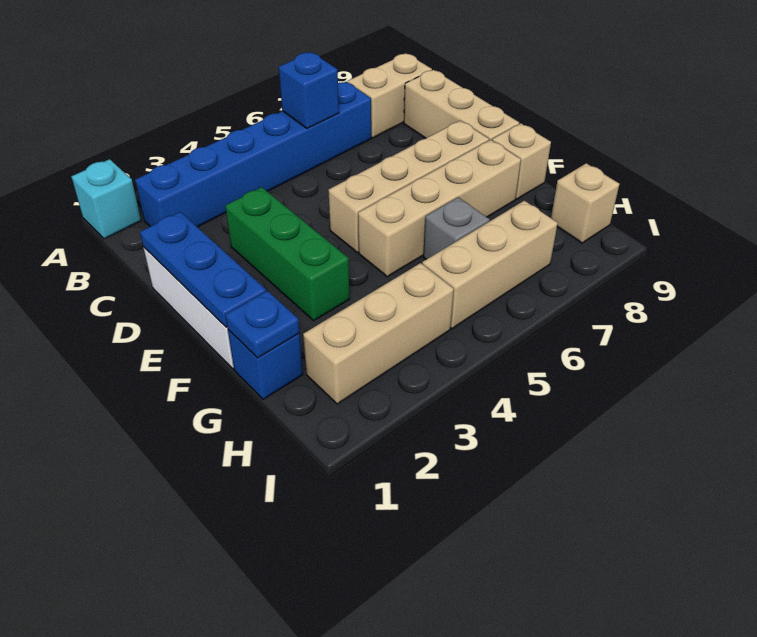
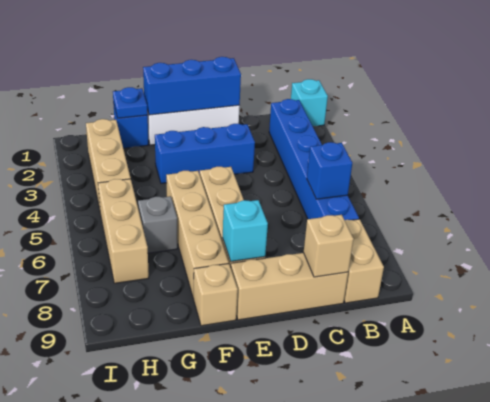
blue 1x3 plate [140,212,266,327] -> blue 1x3 brick [143,57,241,115]
green 1x3 brick [225,187,349,321] -> blue 1x3 brick [155,124,255,183]
none -> cyan 1x1 brick [223,200,268,262]
tan 1x1 brick [551,163,619,243] -> tan 1x1 brick moved to [303,215,354,277]

